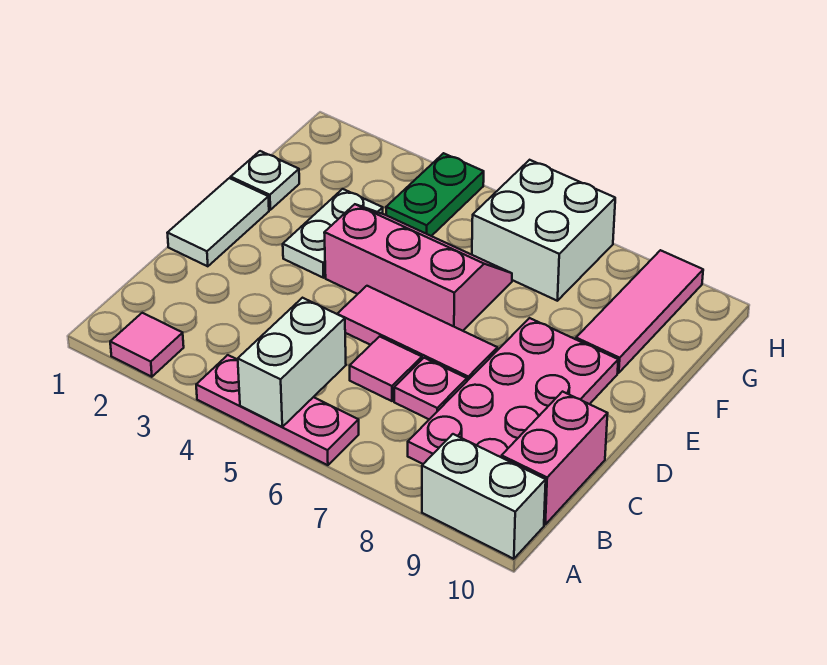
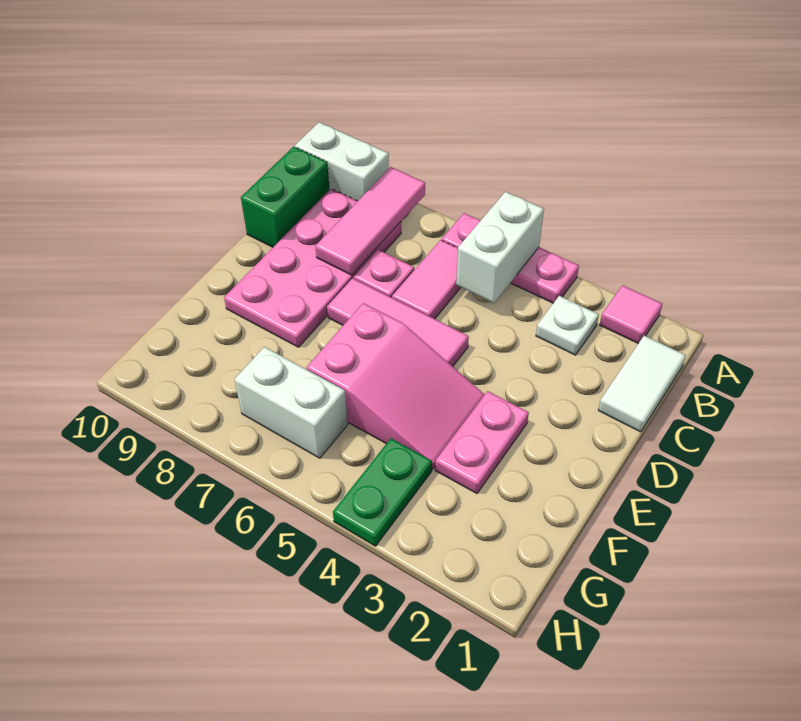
pink 1x2 brick [502,392,608,524] -> green 1x2 brick [241,147,329,247]
pink 1x1 tile [350,336,422,401] -> pink 1x2 tile [392,240,461,319]
white 1x2 tile [168,178,269,266] -> white 1x2 tile moved to [598,336,686,432]
white 1x2 plate [283,189,383,278] -> pink 1x2 plate [435,391,529,494]
pink 2x3 slope [324,204,512,331] -> pink 2x3 slope turned to [307,303,485,469]
white 1x1 plate [231,151,299,210] -> white 1x1 plate moved to [536,296,599,355]
pink 1x3 tile [576,250,703,373] -> pink 1x3 tile moved to [315,167,425,275]
white 2x2 brick [472,160,615,301] -> white 1x2 brick [235,347,348,458]

